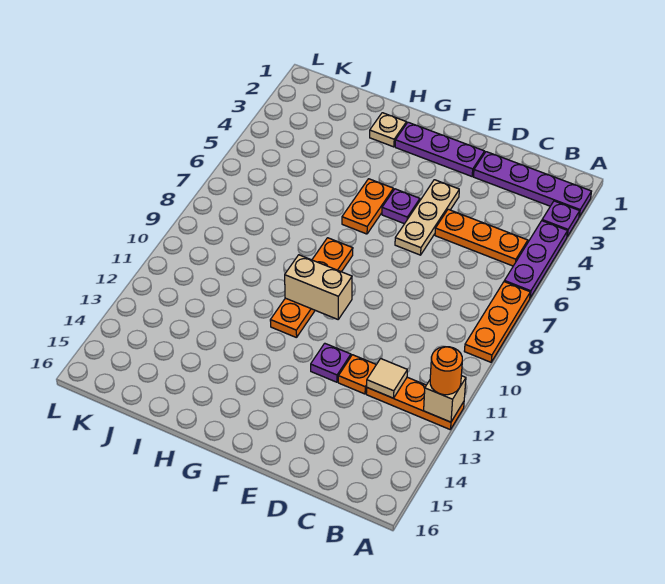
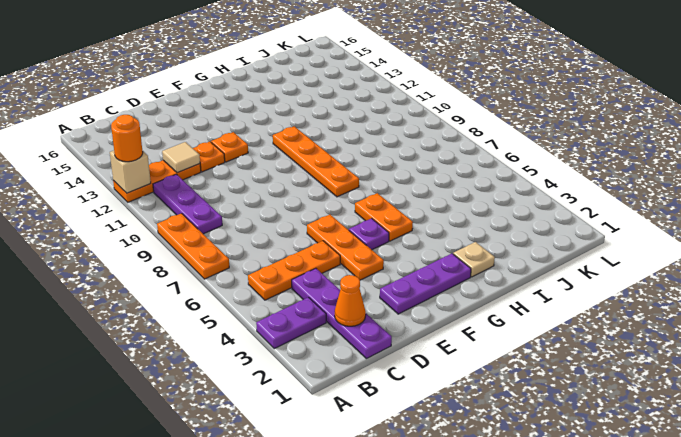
purple 1x4 plate [474,152,591,217] -> purple 1x4 plate turned to [292,268,392,359]
purple 1x1 plate [542,201,580,237] -> purple 1x2 plate [256,297,326,349]
purple 1x3 plate [504,221,568,298] -> purple 1x3 plate moved to [153,174,222,234]
none -> orange 1x1 cone [335,275,366,326]
tan 1x3 plate [395,180,459,255] -> orange 1x3 plate [307,215,384,280]
purple 1x1 plate [311,343,351,382] -> orange 1x1 plate [211,132,248,162]
tan 1x2 brick [285,255,352,319] -> none

